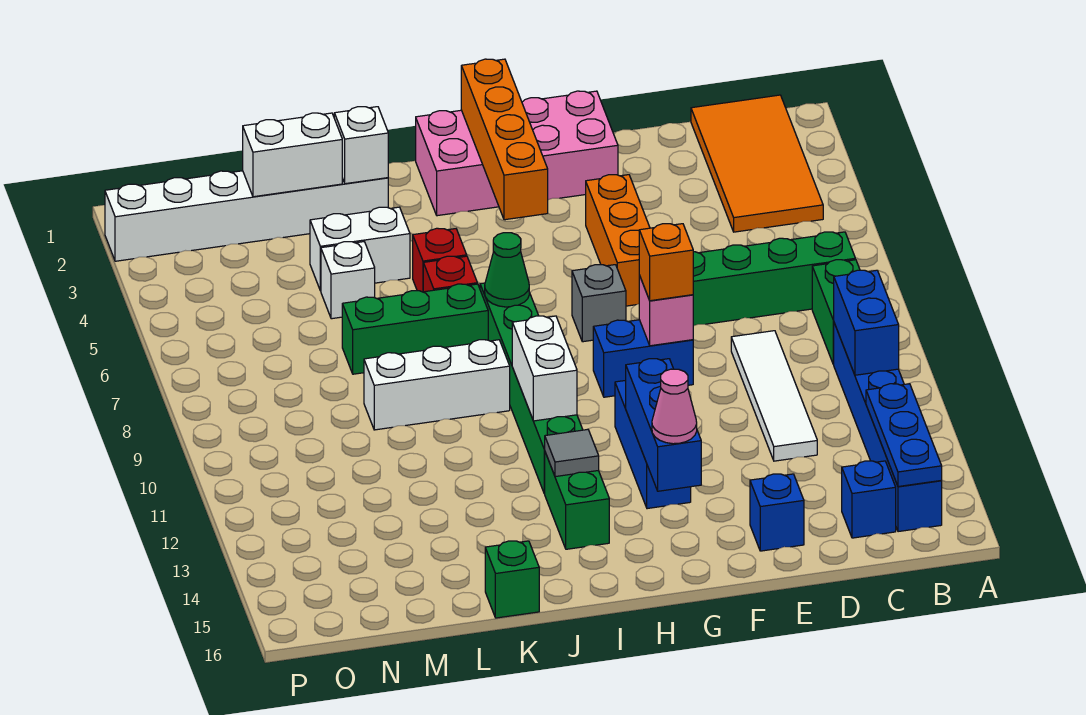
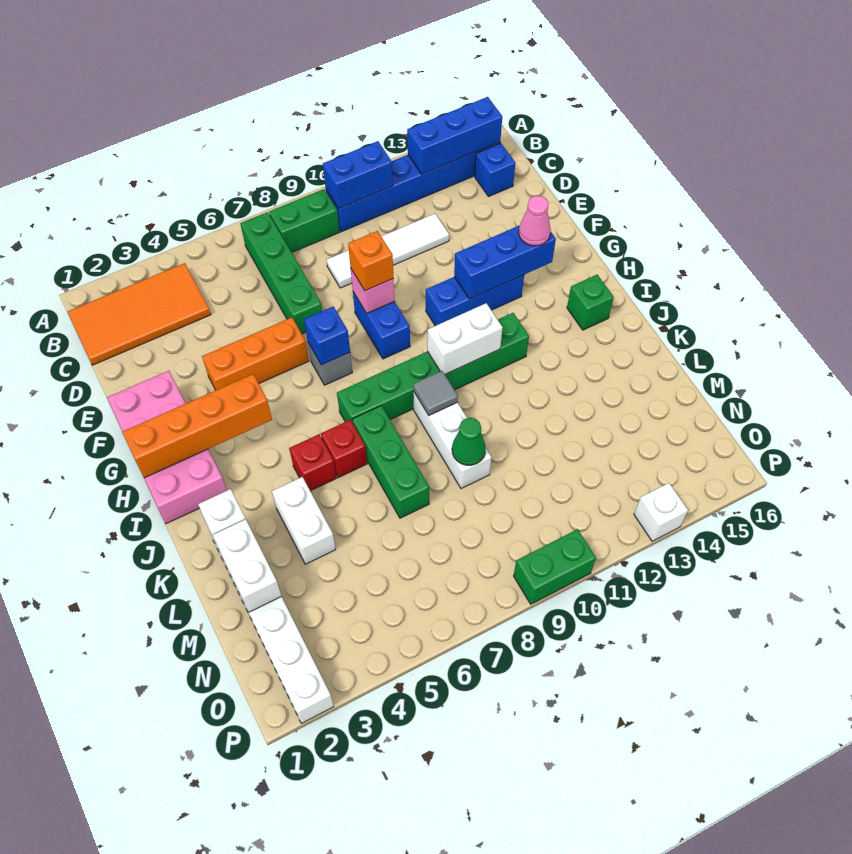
blue 1x3 plate [866,384,942,487] -> blue 1x3 brick [407,97,502,174]
blue 1x1 brick [750,474,804,551] -> blue 1x1 brick moved to [304,307,350,365]
green 1x1 cone [485,233,529,307] -> green 1x1 cone moved to [452,418,486,465]
green 1x2 brick [544,452,609,549] -> green 1x2 brick moved to [514,529,596,604]
grey 1x1 tile [544,430,599,477] -> grey 1x1 tile moved to [413,371,458,415]
green 1x1 brick [485,541,539,618] -> green 1x1 brick moved to [567,275,614,330]
white 1x1 brick [321,242,375,319] -> white 1x1 brick moved to [634,483,688,541]

